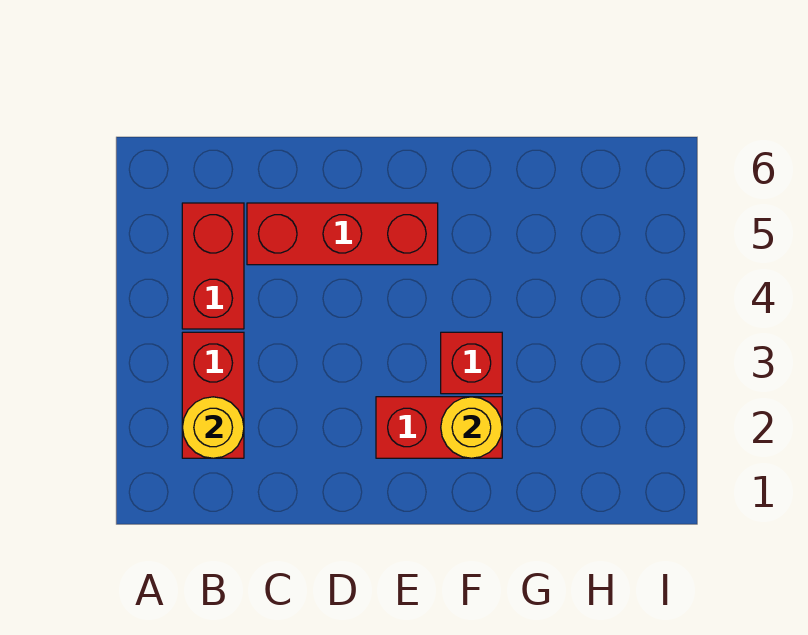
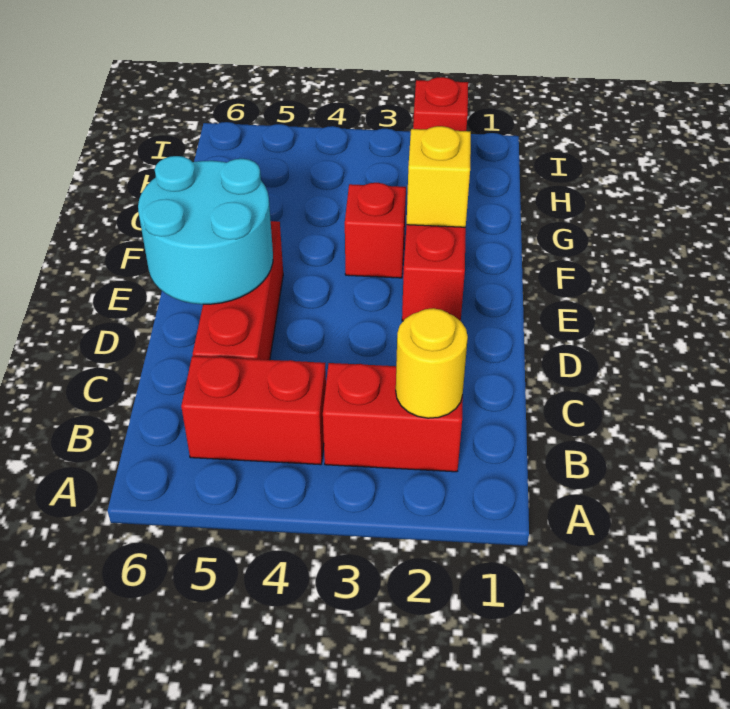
none -> cyan 2x2 round brick [138,156,273,304]
yellow 1x1 round brick [441,397,502,458] -> yellow 1x1 brick [407,126,471,227]
none -> red 1x1 brick [413,77,468,131]

